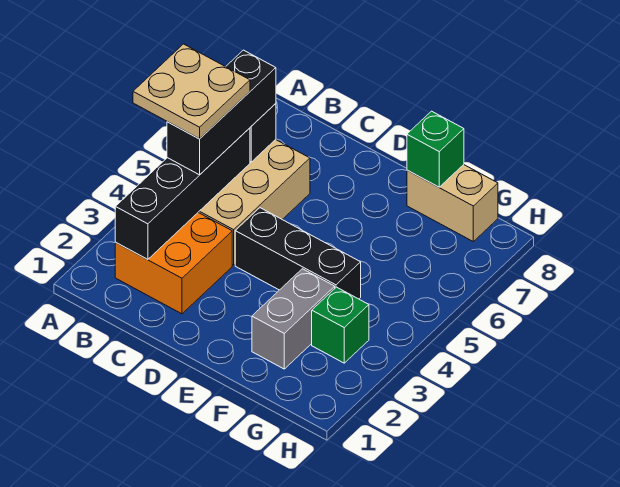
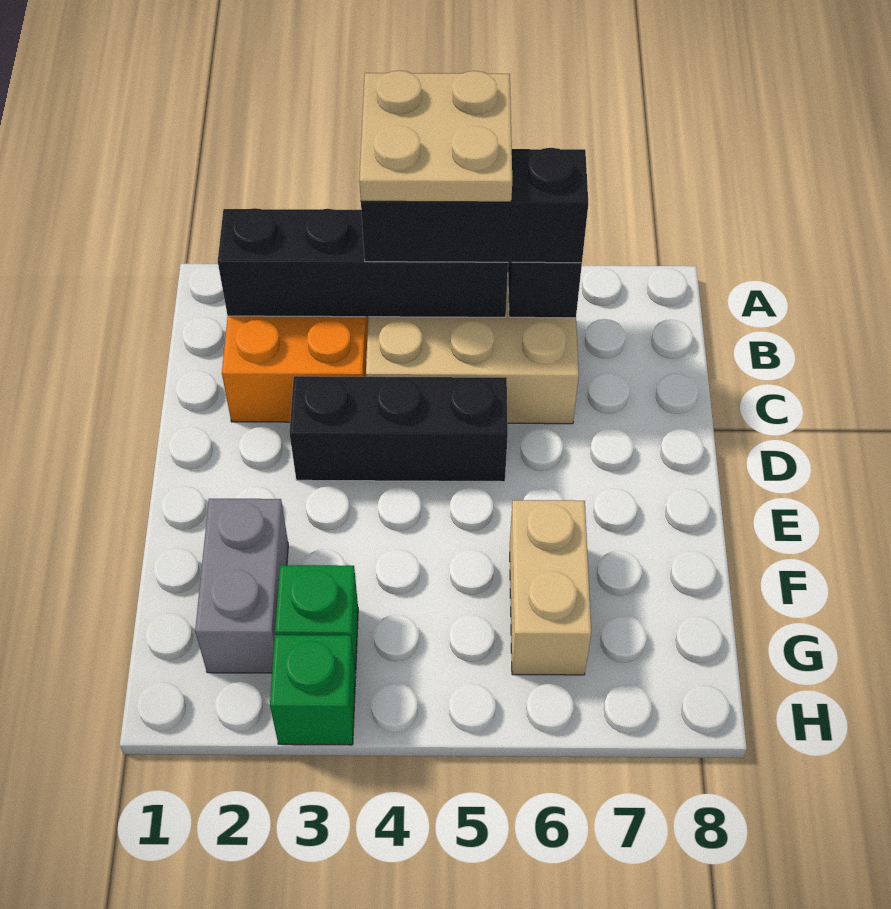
black 1x3 brick [235,208,361,299] -> black 1x3 brick turned to [290,376,508,482]
grey 1x2 brick [252,269,335,369] -> grey 1x2 brick turned to [195,499,288,673]
tan 1x2 brick [407,165,498,241] -> tan 1x2 brick moved to [510,500,591,675]
green 1x1 brick [407,111,464,187] -> green 1x1 brick moved to [270,635,356,745]

